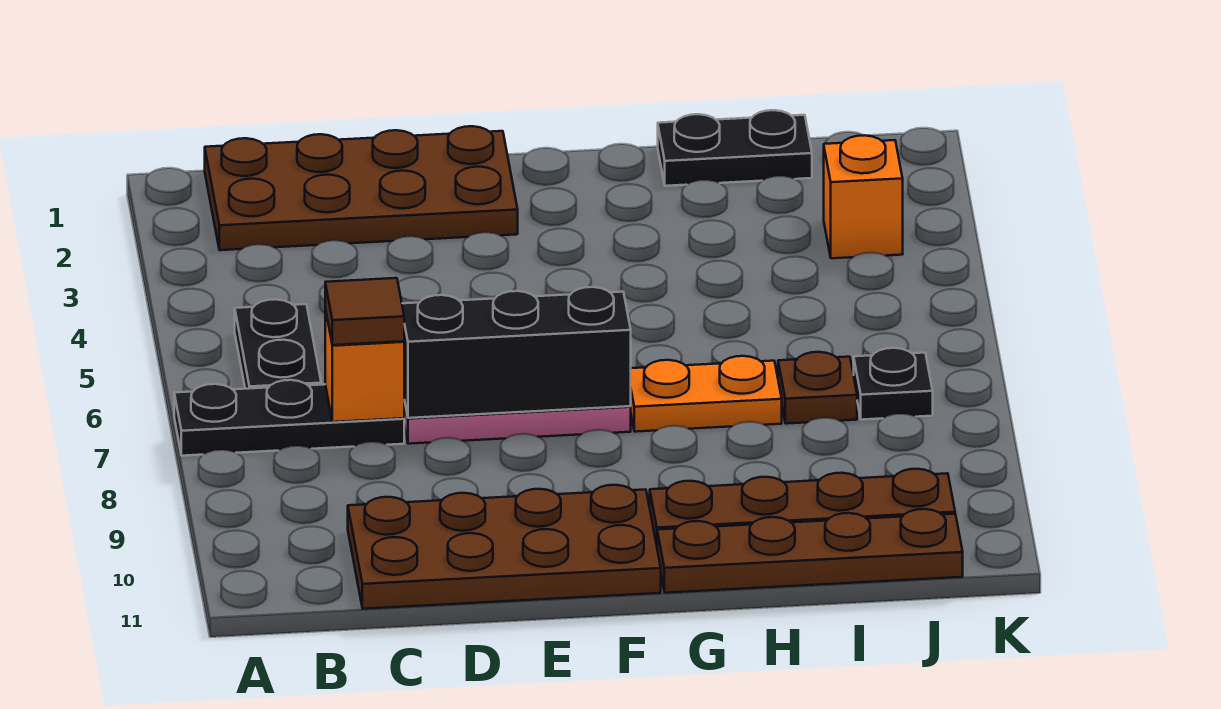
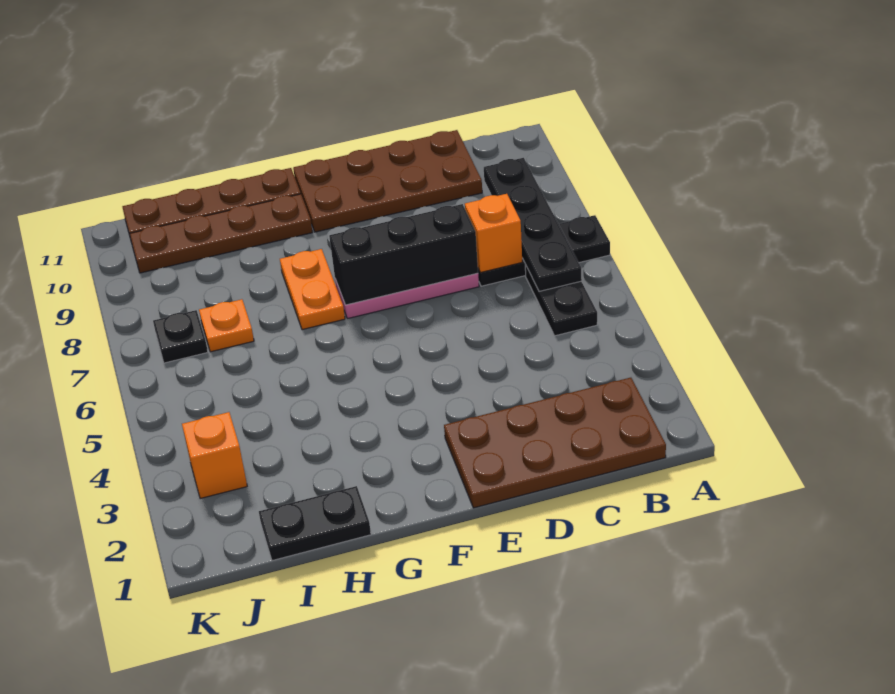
none -> black 1x4 plate [484,158,582,291]
brown 1x1 tile [325,278,404,345] -> none
orange 1x2 plate [631,356,782,432] -> orange 1x2 plate turned to [280,249,345,330]
brown 1x1 plate [778,352,857,424] -> orange 1x1 plate [199,299,254,352]

